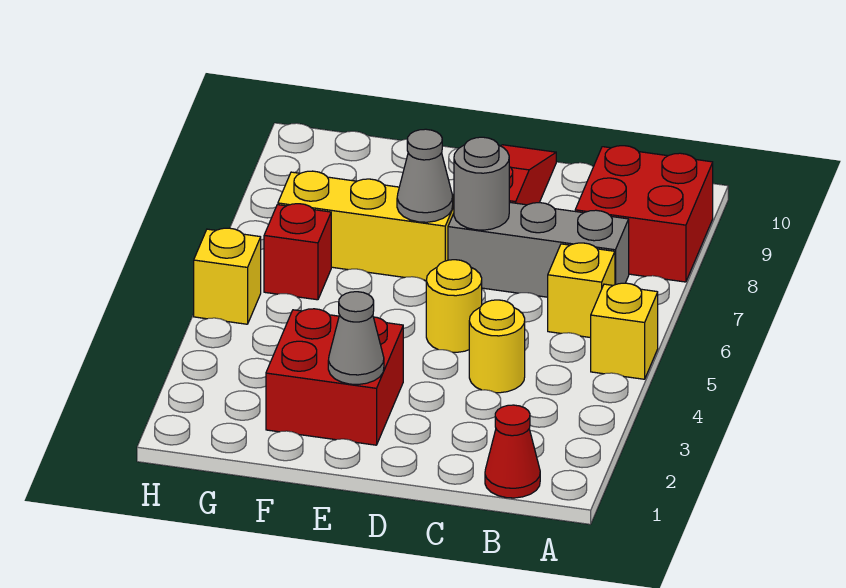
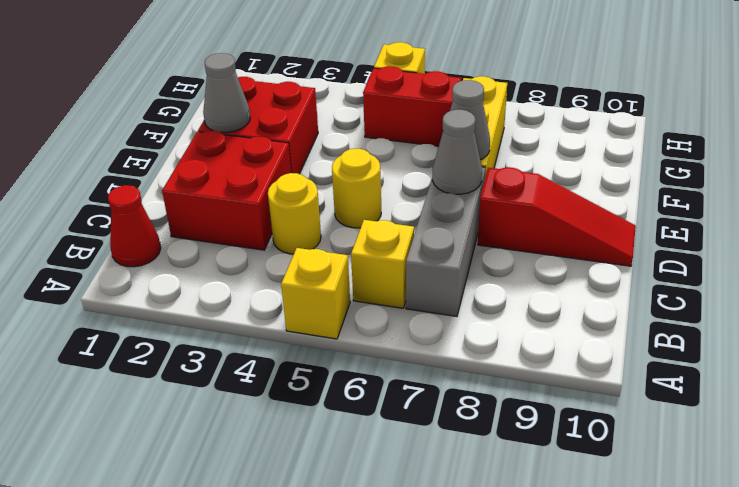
red 2x2 brick [575,146,713,282] -> red 2x2 brick moved to [162,131,291,250]
grey 1x1 round brick [454,137,509,230] -> grey 1x1 cone [432,110,482,194]
red 1x1 brick [264,204,331,300] -> red 1x2 brick [363,66,461,146]

